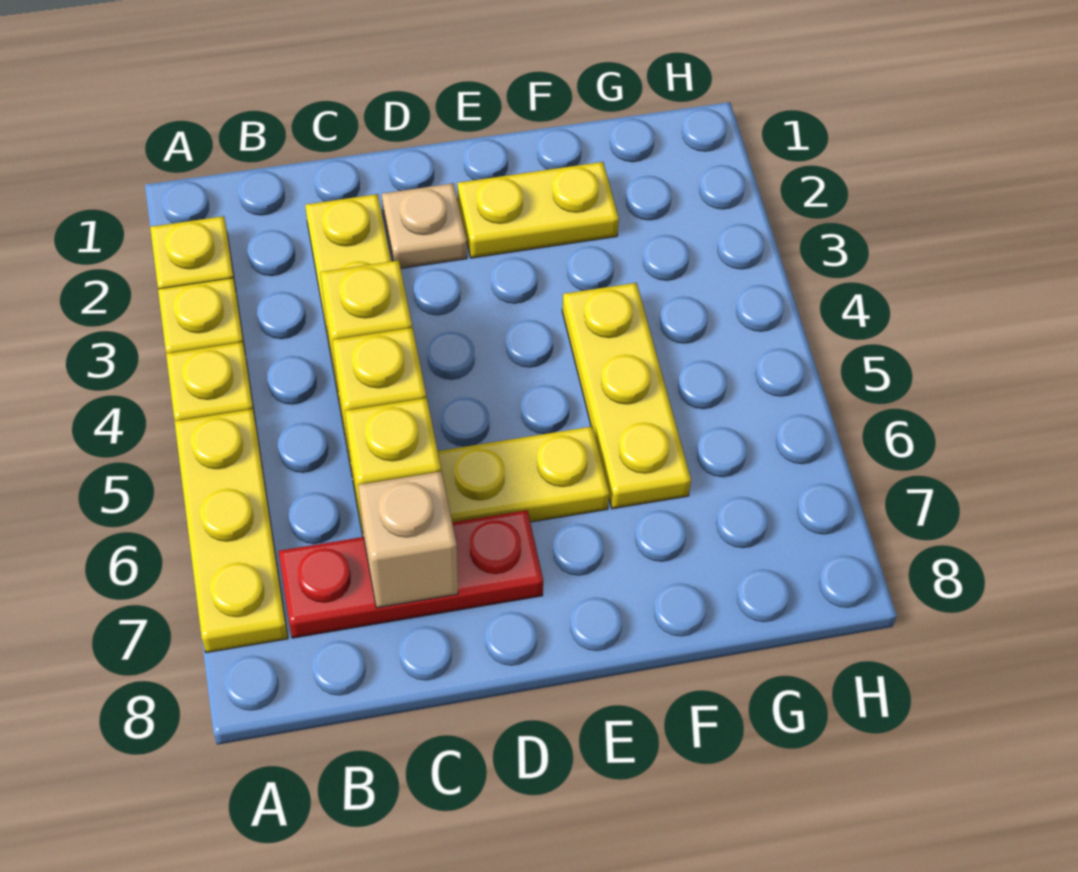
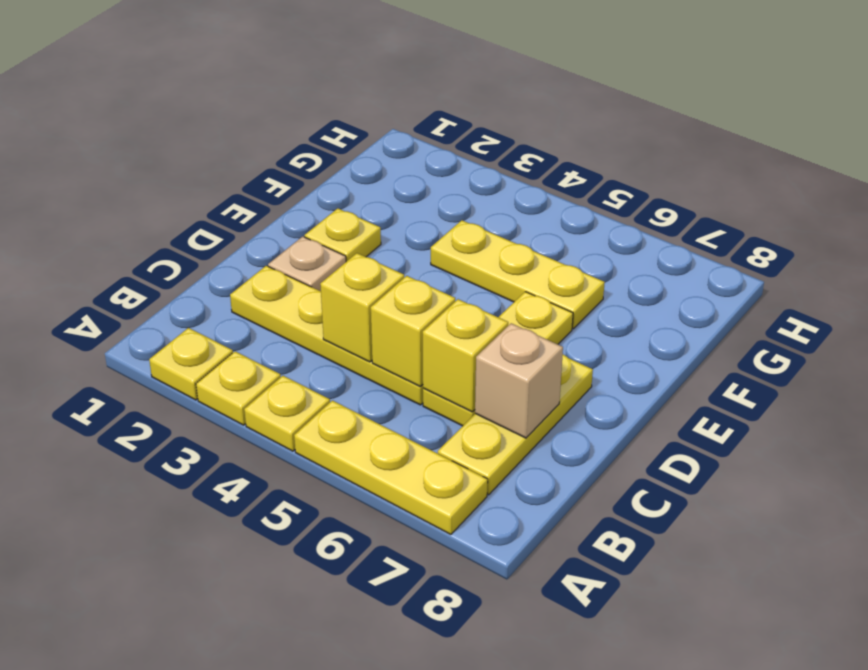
red 1x3 plate [279,510,543,638] -> yellow 1x3 plate [438,354,593,495]
yellow 1x2 plate [457,162,619,258] -> yellow 1x1 plate [304,208,381,262]

